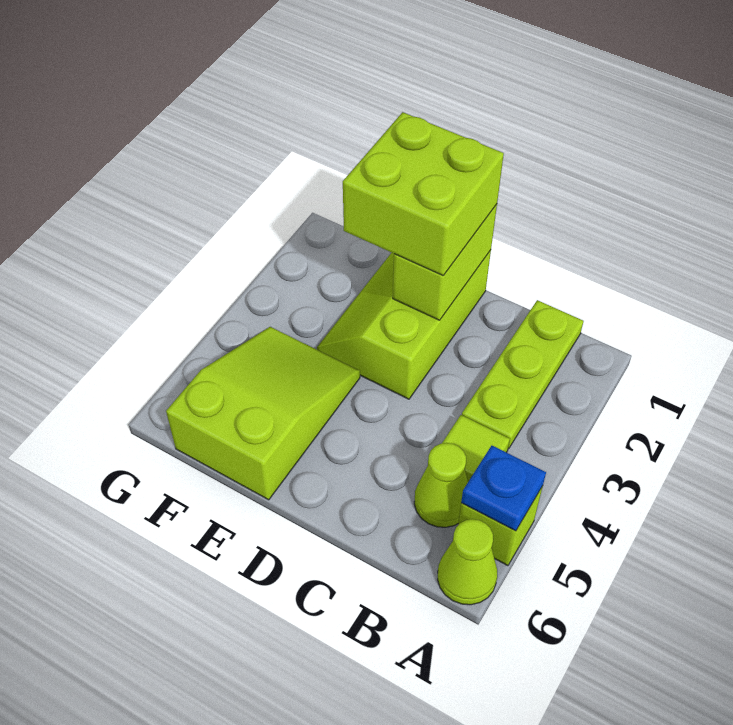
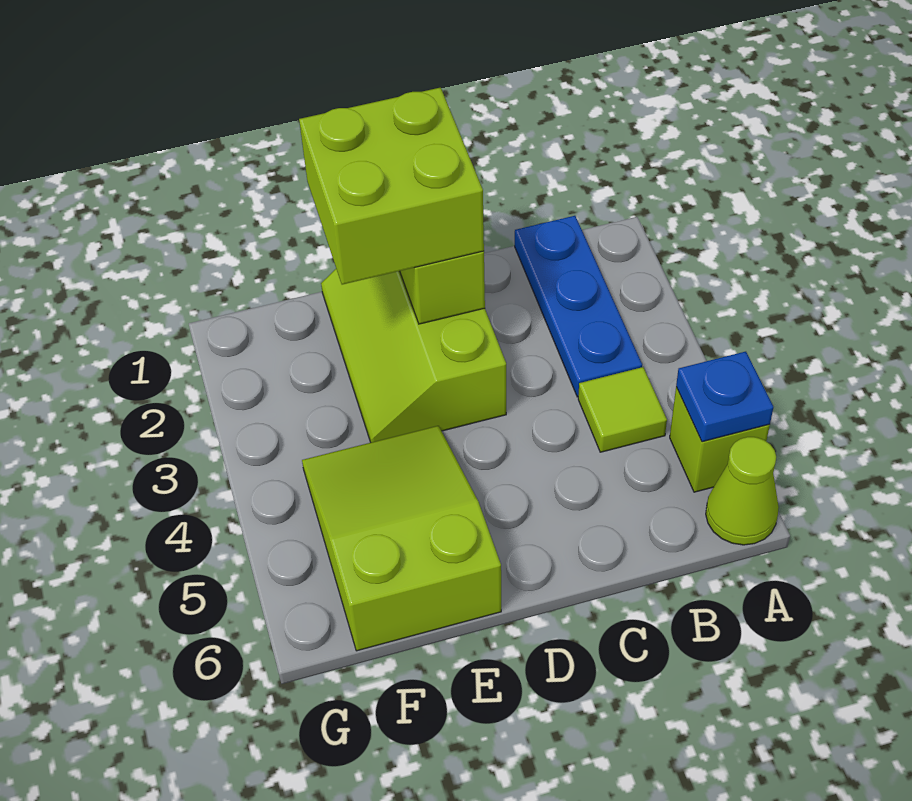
lime 1x3 plate [462,300,583,449] -> blue 1x3 plate [515,216,642,397]
lime 1x1 cone [414,443,468,527] -> none

